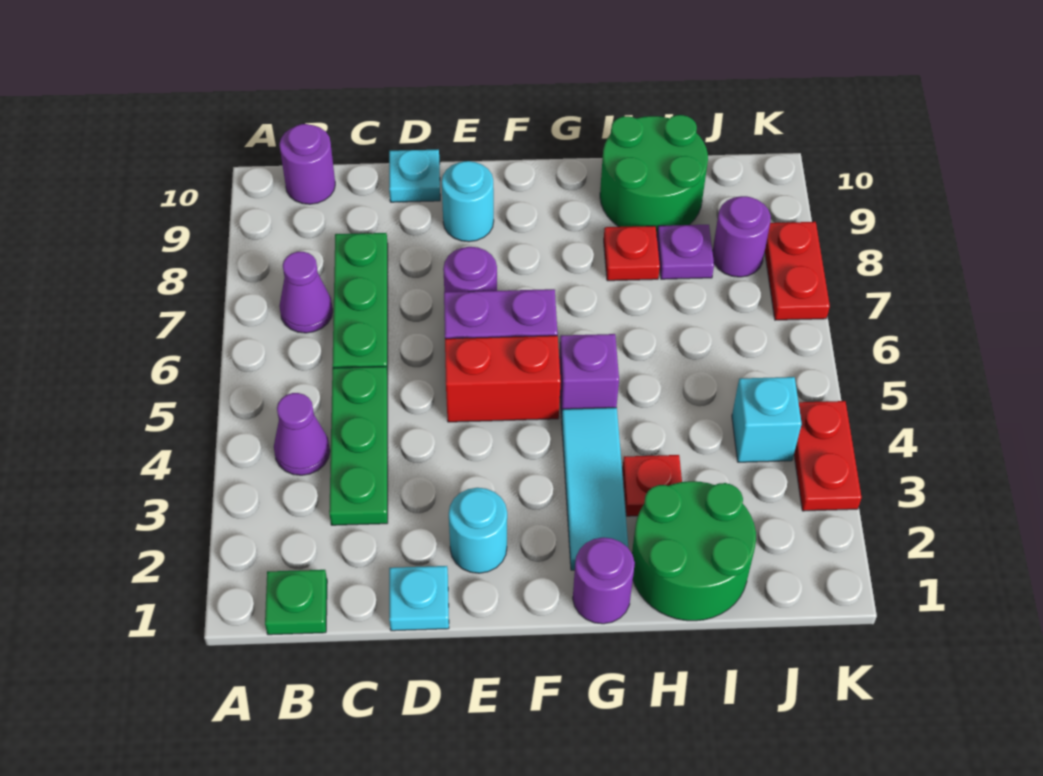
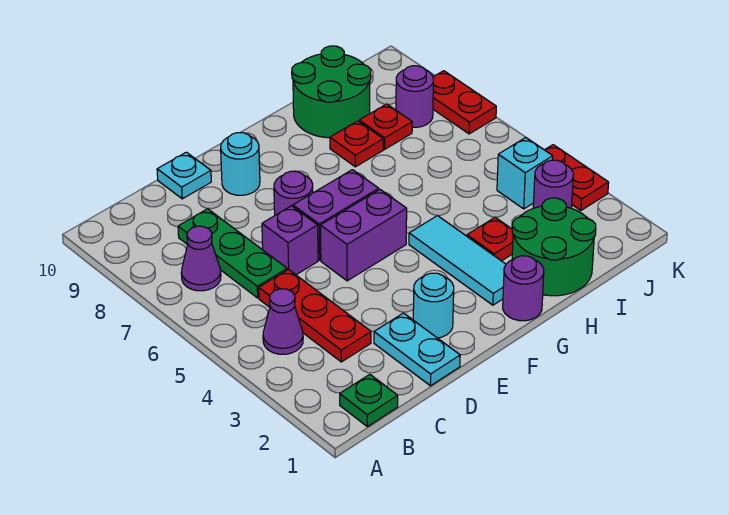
purple 1x1 round brick [279,124,335,204] -> purple 1x1 round brick moved to [533,160,573,208]
green 1x3 plate [329,366,388,525] -> red 1x3 plate [259,269,371,362]
cyan 1x1 plate [389,566,449,631] -> cyan 1x2 plate [374,313,460,386]
red 1x2 brick [445,336,561,422] -> purple 1x2 brick [320,190,407,281]
purple 1x1 brick [559,334,619,418] -> purple 1x1 brick moved to [262,206,318,275]
purple 1x1 plate [657,225,714,279] -> red 1x1 plate [359,104,412,149]

